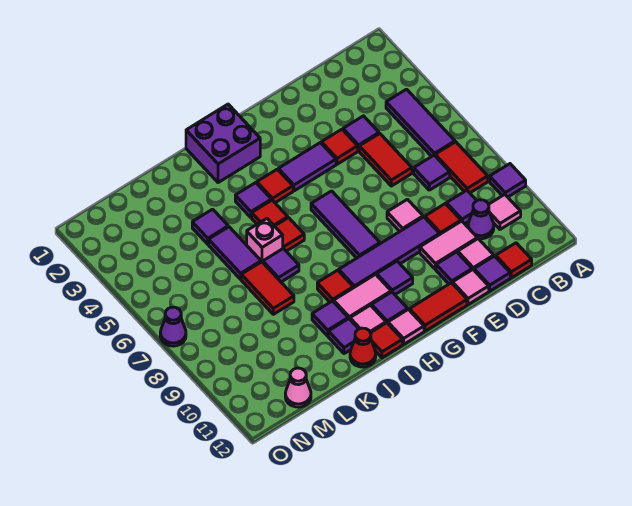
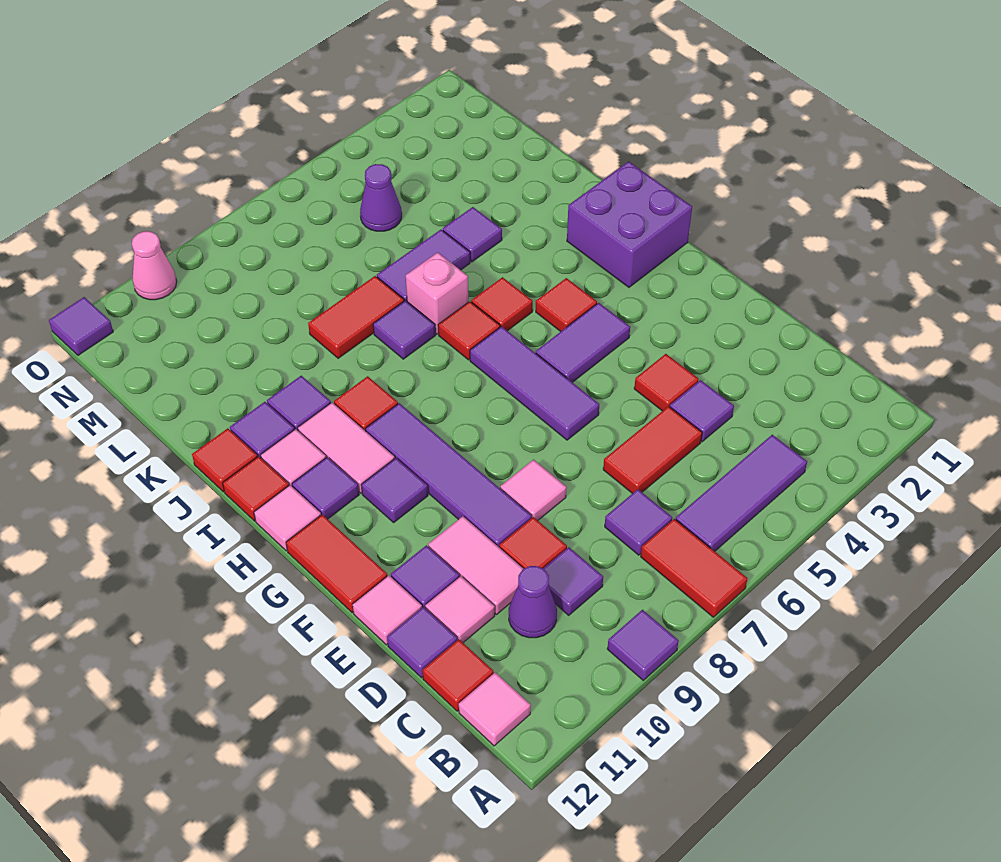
red 1x2 tile [435,142,488,193] -> red 1x2 tile turned to [641,519,748,617]
pink 1x1 tile [489,195,521,229] -> pink 1x1 tile moved to [459,672,531,746]
purple 1x2 tile [278,143,336,191] -> purple 1x2 tile turned to [536,303,630,382]
purple 1x3 tile [311,191,380,258] -> purple 1x3 tile turned to [470,326,599,440]
purple 1x1 tile [235,183,271,218] -> purple 1x1 tile moved to [49,297,113,355]
red 1x1 cone [350,328,376,367] -> red 1x1 tile [192,428,257,492]
pink 1x1 cone [285,368,311,407] -> pink 1x1 cone moved to [132,231,177,300]
purple 1x1 cone [160,307,186,346] -> purple 1x1 cone moved to [360,164,402,231]

